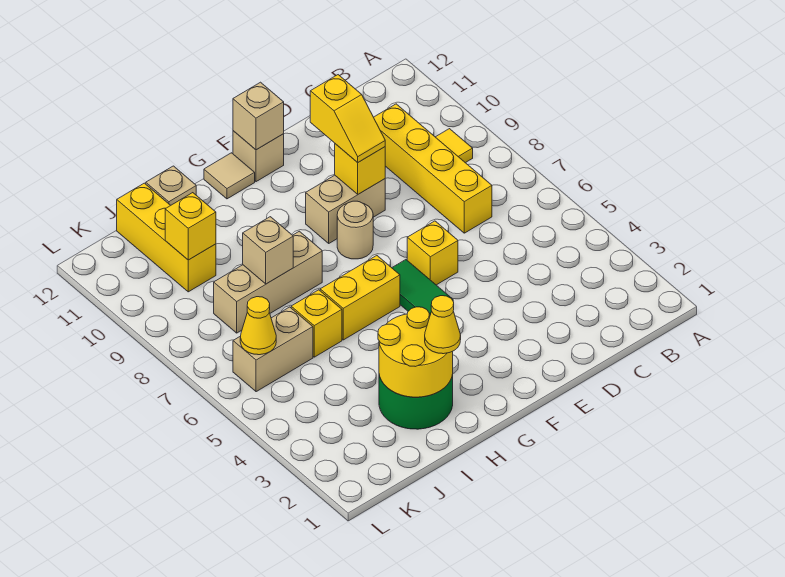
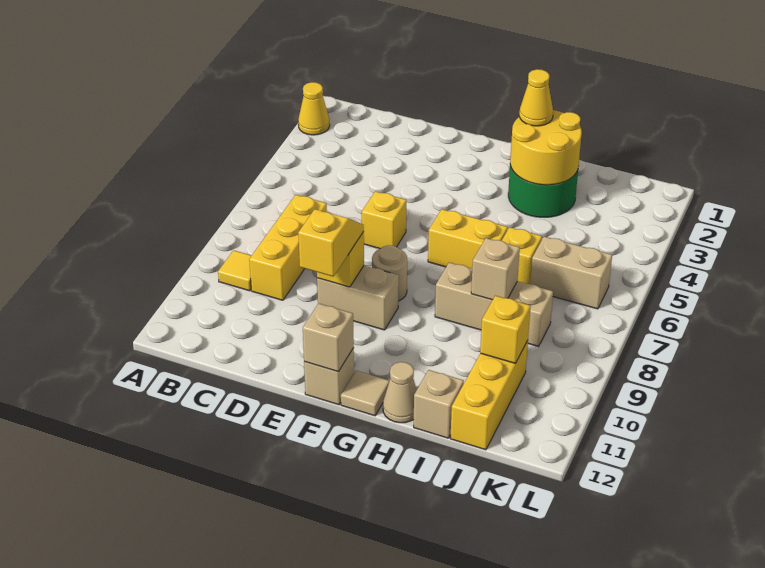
yellow 1x4 brick [374,104,492,233] -> yellow 1x3 brick [249,195,327,300]
green 1x2 tile [392,260,453,315] -> none
none -> tan 1x1 cone [383,362,417,423]
yellow 1x1 cone [240,297,276,355] -> yellow 1x1 cone moved to [298,82,330,135]

